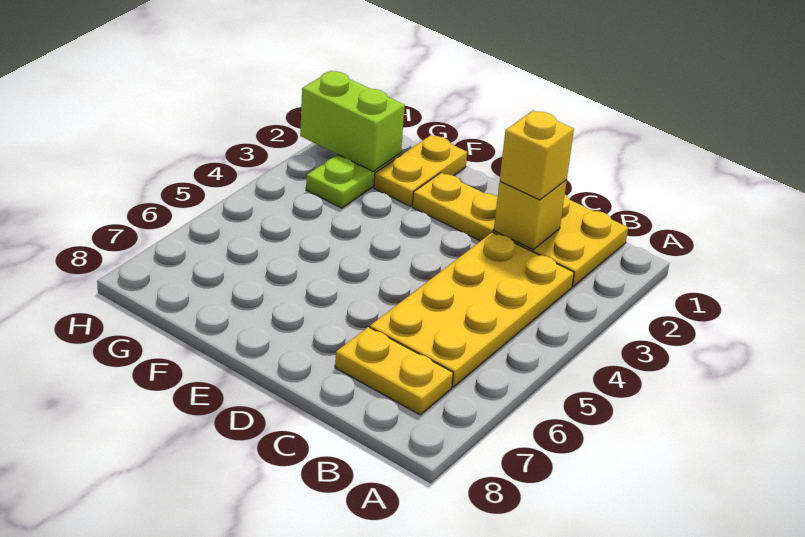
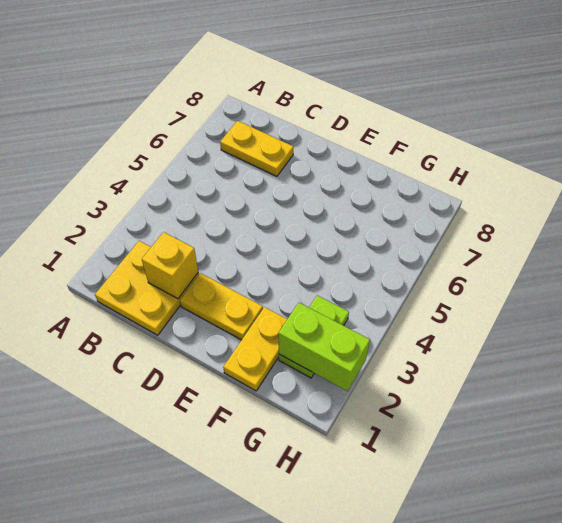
yellow 2x4 plate [370,232,574,387] -> none
yellow 1x1 brick [500,110,574,200] -> none

